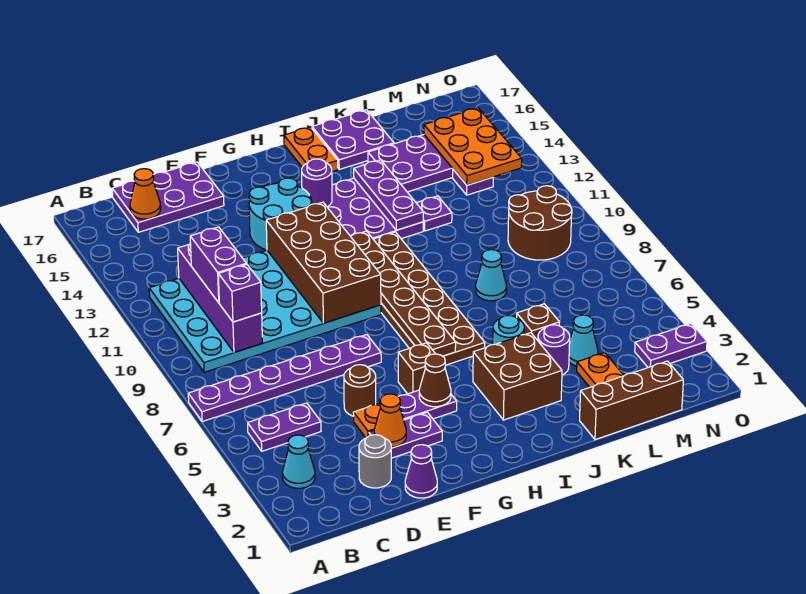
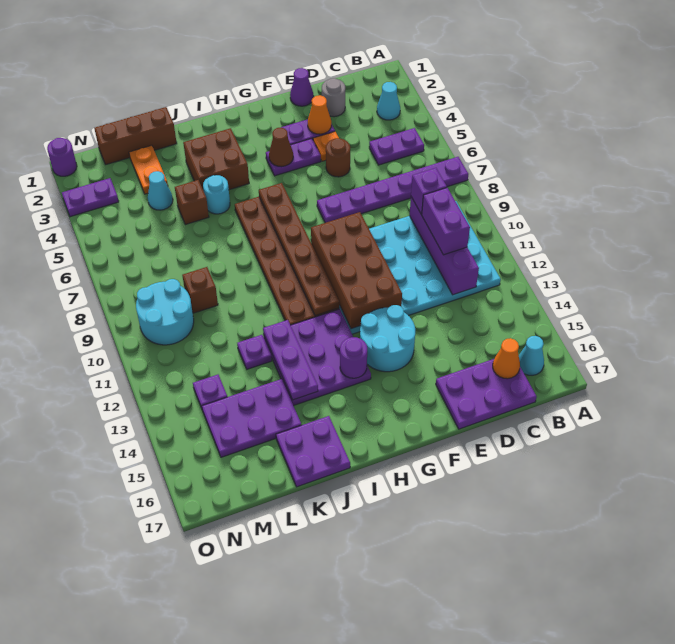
brown 1x1 brick [398,343,435,394] -> brown 1x1 brick moved to [182,267,218,313]
orange 1x2 plate [284,127,338,172] -> none
purple 1x1 round brick [538,325,570,375] -> purple 1x1 round brick moved to [47,138,77,176]
cyan 1x1 cone [476,250,506,301] -> cyan 1x1 cone moved to [519,336,544,375]
brown 2x2 round brick [508,186,572,260] -> cyan 2x2 round brick [136,279,194,345]
orange 2x3 plate [424,108,522,185] -> none

